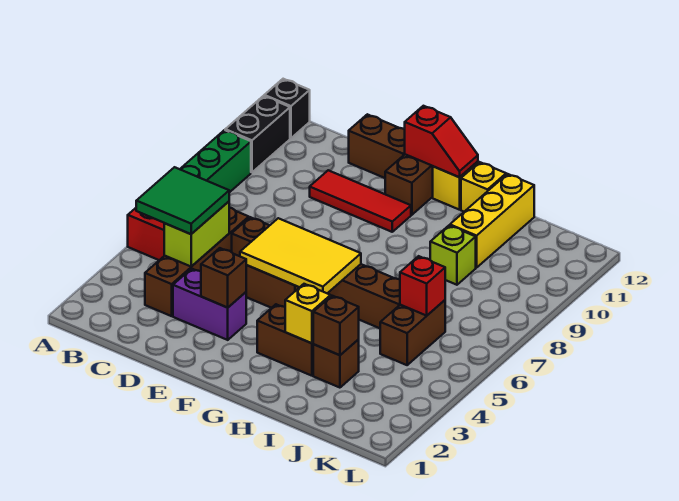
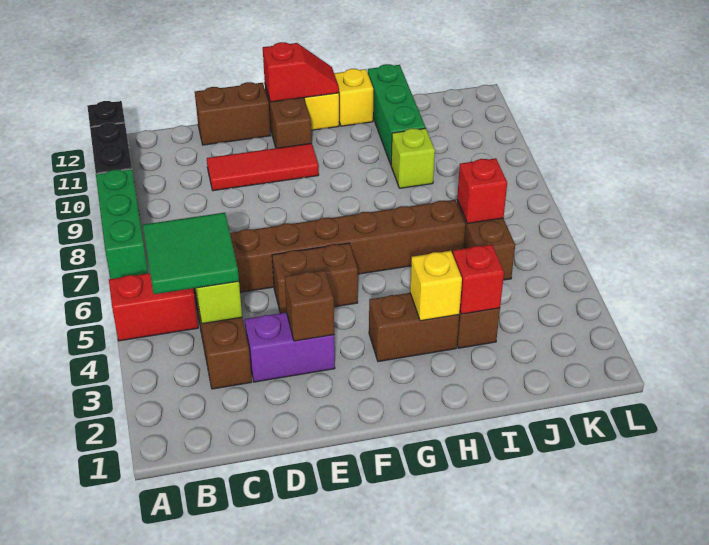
yellow 2x3 tile [240,218,361,293] -> none
brown 1x1 brick [313,296,359,355] -> red 1x1 brick [453,244,504,314]
yellow 1x3 brick [450,174,534,268] -> green 1x3 brick [368,64,426,164]

